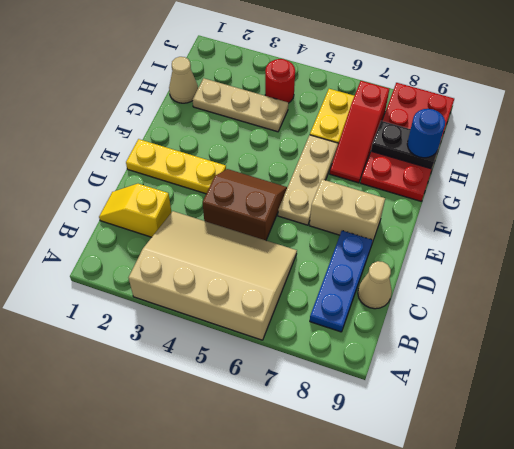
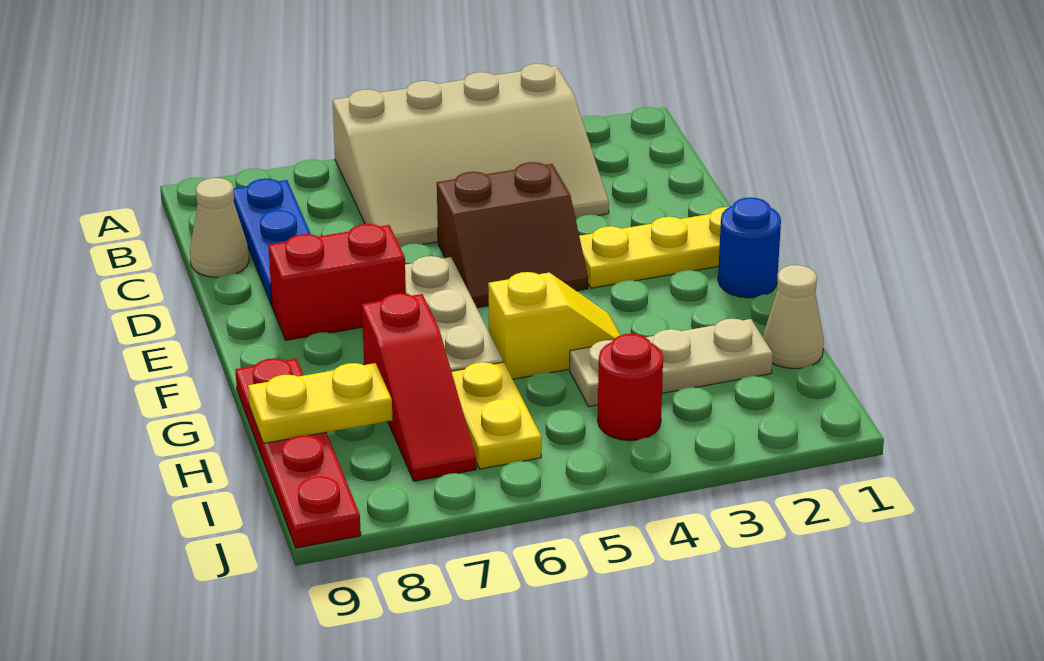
yellow 1x2 slope [99,184,172,237] -> yellow 1x2 slope moved to [488,272,620,379]
tan 1x2 brick [309,179,385,243] -> red 1x2 brick [268,224,406,340]
red 1x3 slope [330,81,389,183] -> red 1x3 slope turned to [362,293,476,481]
red 2x4 plate [361,83,454,201] -> red 1x4 plate [235,358,361,548]
black 1x2 plate [371,121,442,169] -> yellow 1x2 plate [248,363,392,443]
blue 1x1 round brick [407,109,445,158] -> blue 1x1 round brick moved to [718,197,781,298]

